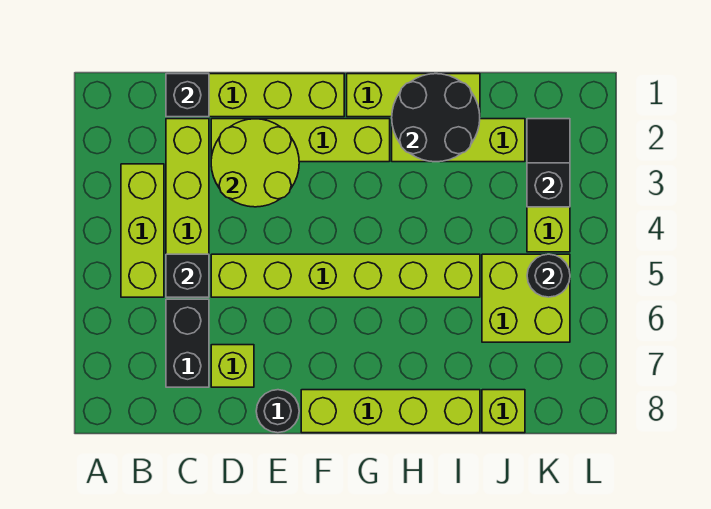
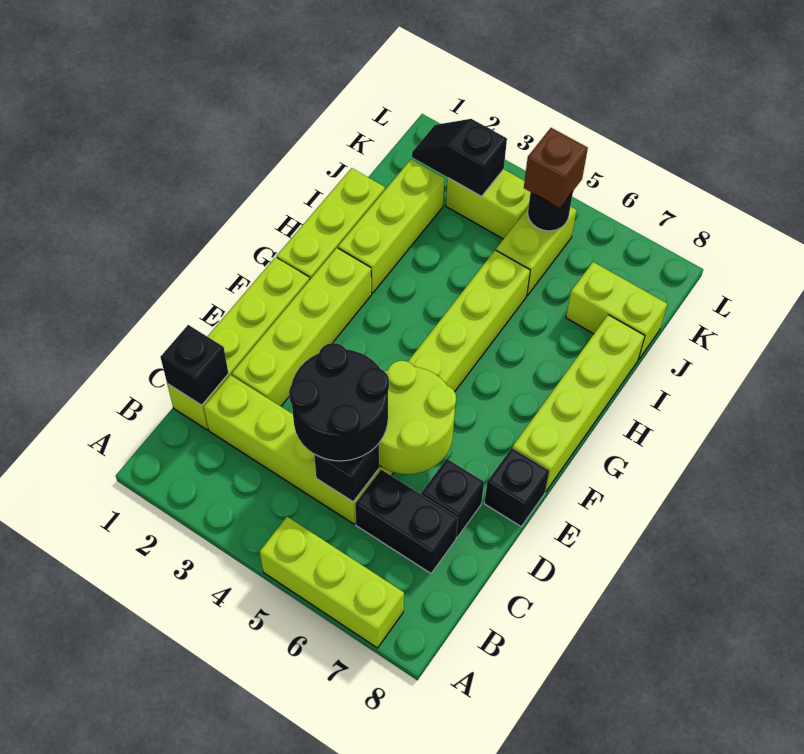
lime 1x3 brick [121,164,164,297] -> lime 1x3 brick moved to [260,517,404,648]
lime 2x2 round brick [211,119,299,207] -> lime 2x2 round brick moved to [379,361,456,474]
lime 1x1 brick [211,345,254,387] -> black 1x1 brick [421,459,484,537]
black 1x1 round brick [256,390,299,433] -> black 1x1 brick [484,448,549,526]
black 2x2 round brick [392,74,480,162] -> black 2x2 round brick moved to [289,343,389,461]
lime 2x2 brick [482,254,570,342] -> lime 1x2 brick [496,206,576,296]
lime 1x1 brick [482,390,525,433] -> lime 1x2 brick [566,262,667,360]
none -> brown 1x1 brick [524,128,588,208]

